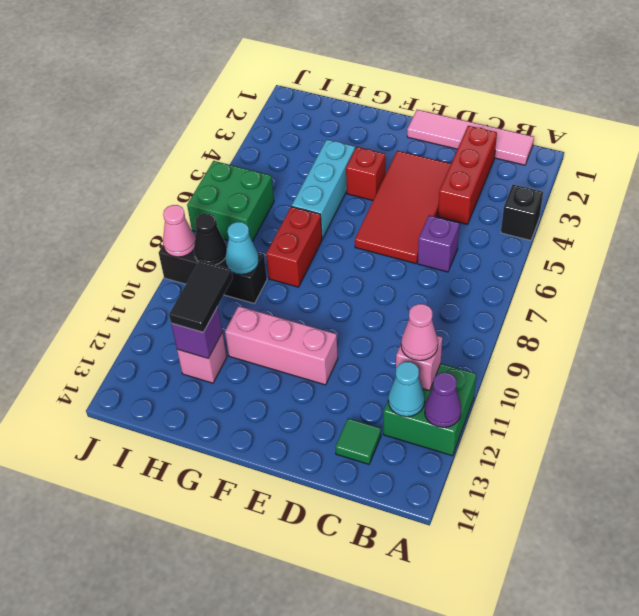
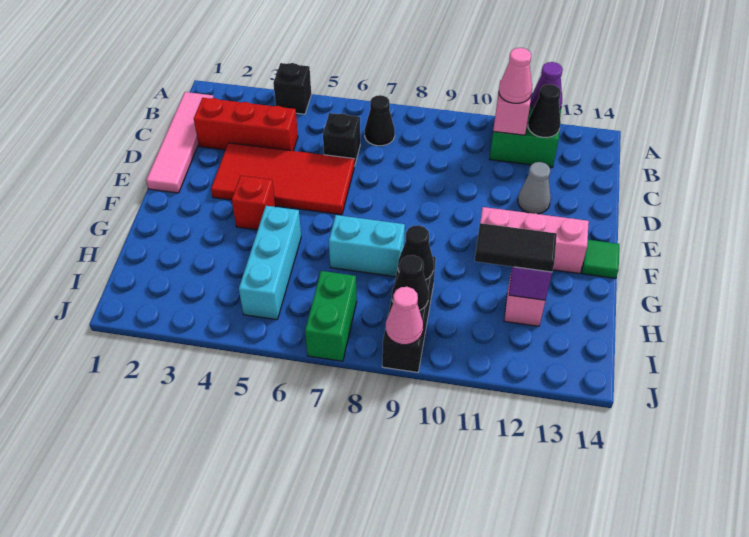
none -> black 1x1 cone [365,95,395,146]
cyan 1x1 cone [388,362,425,417] -> black 1x1 cone [528,84,561,138]
purple 1x1 brick [418,215,459,272] -> black 1x1 brick [323,113,360,166]
green 1x1 tile [335,418,381,464] -> green 1x1 tile moved to [582,240,619,278]
none -> grey 1x1 cone [518,162,551,214]
pink 1x3 brick [225,306,338,385] -> pink 1x3 brick turned to [480,207,589,274]
cyan 1x3 brick [292,140,355,239] -> cyan 1x3 brick turned to [239,206,301,320]
red 1x2 brick [266,206,322,287] -> cyan 1x2 brick [329,215,405,277]
cyan 1x1 cone [226,222,259,274] -> black 1x1 cone [398,225,434,280]
green 2x2 brick [187,161,274,241] -> green 1x2 brick [305,271,357,361]

